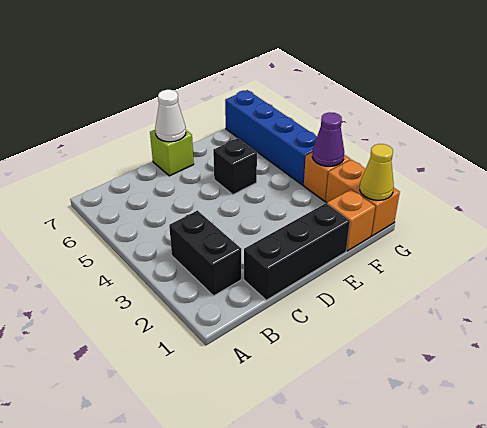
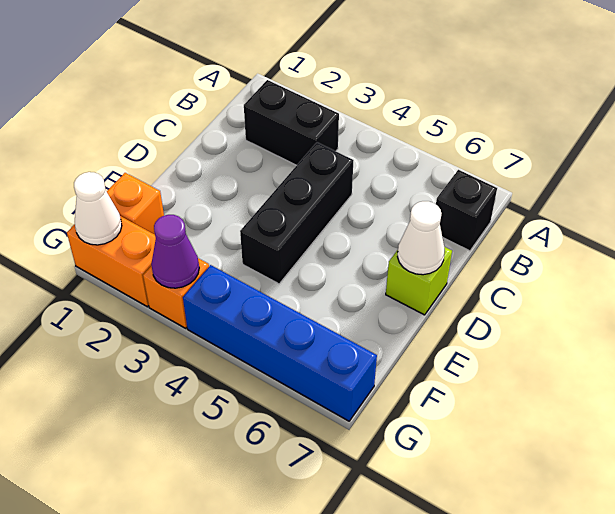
black 1x3 brick [244,203,350,300] -> black 1x3 brick moved to [240,142,354,284]
black 1x1 brick [213,138,257,195] -> black 1x1 brick moved to [436,170,497,251]
yellow 1x1 cone [360,144,394,200] -> white 1x1 cone [74,172,122,245]

